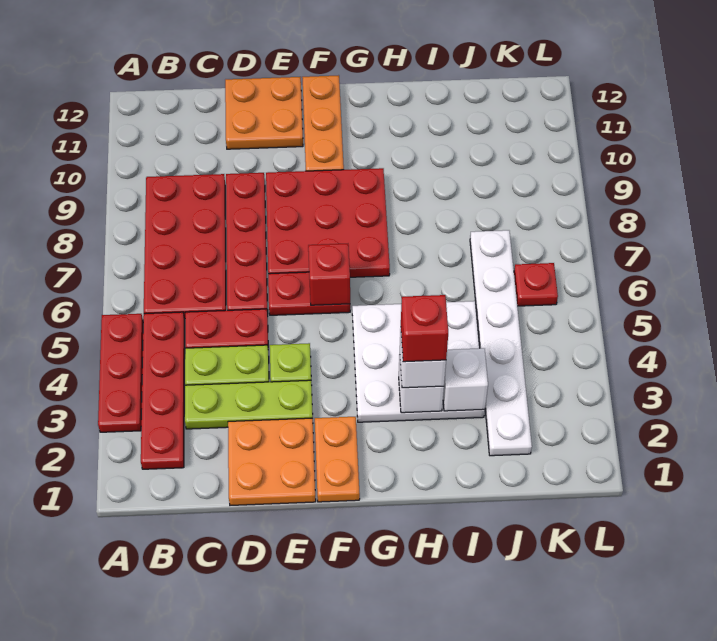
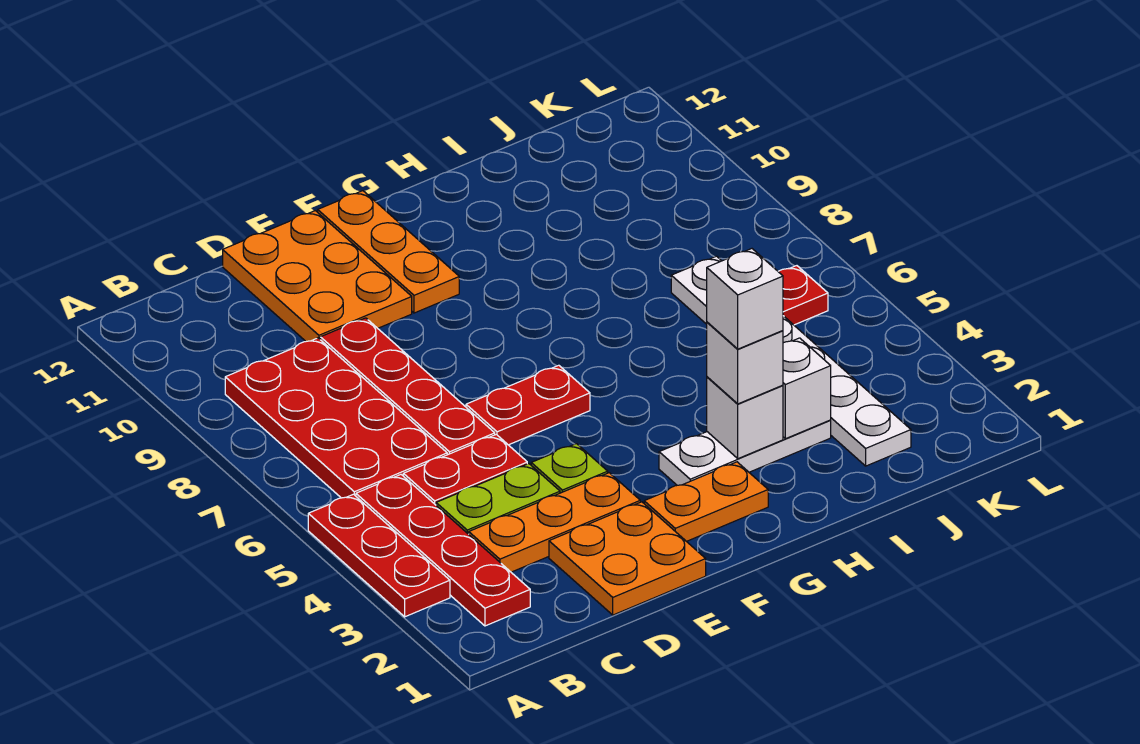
lime 1x3 plate [185,380,313,429] -> orange 1x3 plate [469,473,640,572]
orange 2x2 plate [225,77,303,149] -> orange 2x3 plate [223,211,412,341]
red 3x3 plate [266,168,390,277] -> none
orange 1x2 plate [315,417,360,502] -> orange 1x2 plate turned to [644,462,768,541]
red 1x1 brick [308,244,350,305] -> none
white 3x3 plate [352,301,485,422] -> white 1x3 plate [659,420,831,485]
red 1x1 brick [401,295,448,362] -> white 1x1 brick [707,249,783,349]

